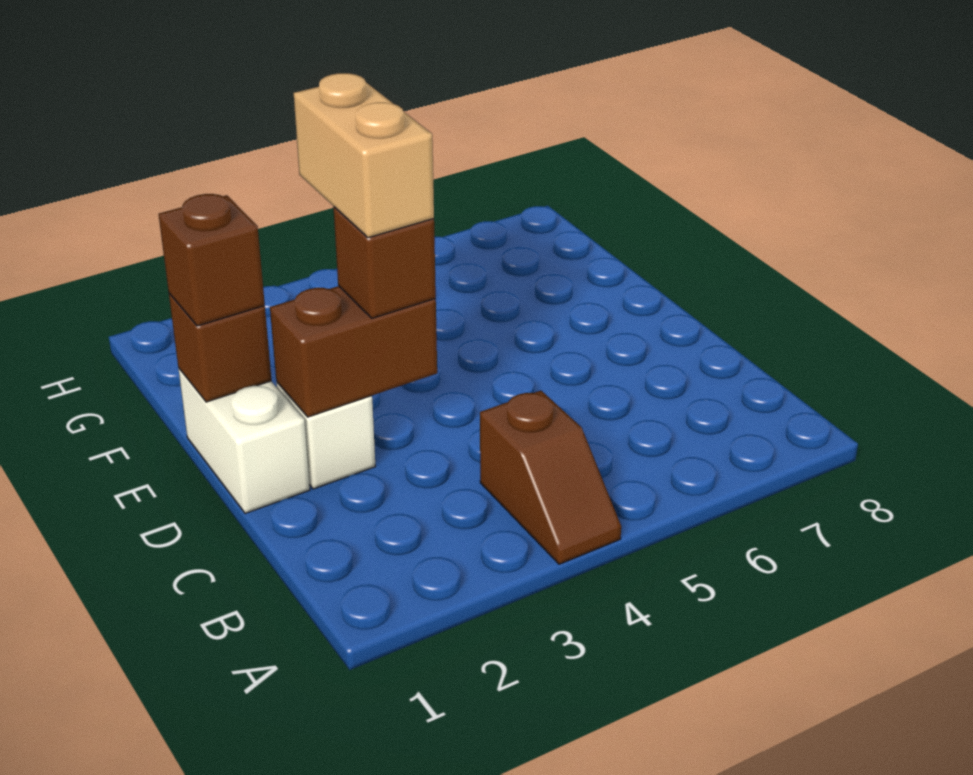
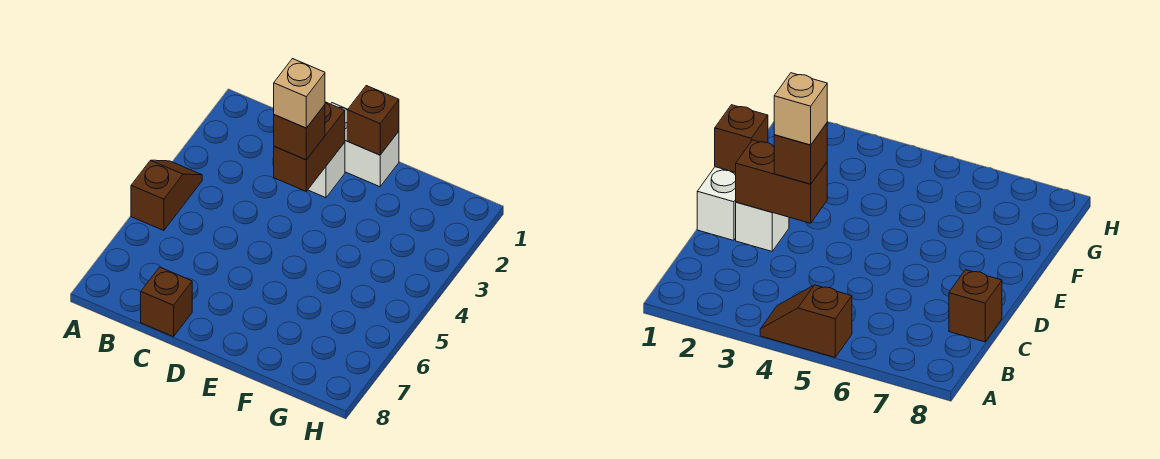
brown 1x2 slope [480,391,621,564] -> brown 1x2 slope turned to [131,160,202,231]
tan 1x2 brick [294,73,434,238] -> tan 1x1 brick [274,59,325,128]
brown 1x1 brick [159,194,265,326] -> brown 1x1 brick moved to [141,267,192,337]

